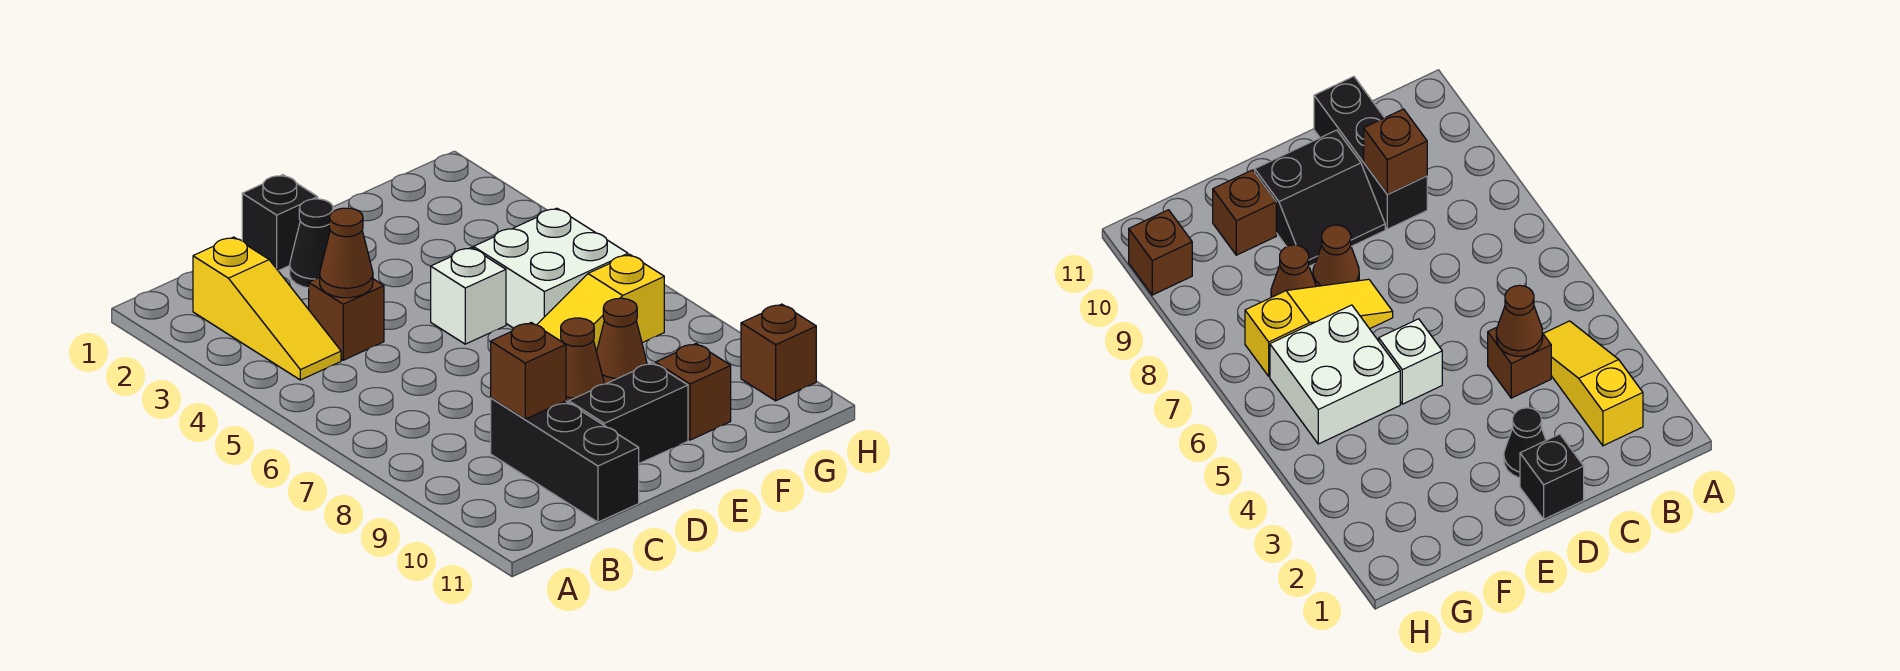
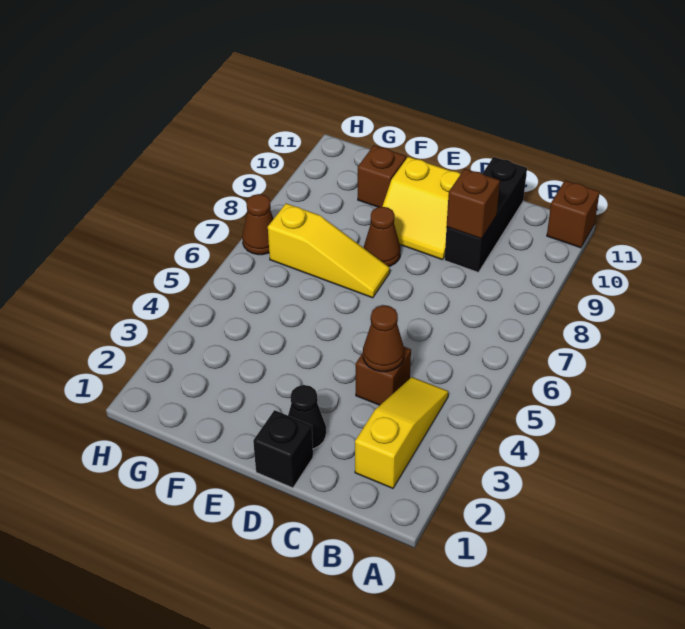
black 2x2 slope [568,363,688,463] -> yellow 2x2 slope [382,157,461,260]
white 1x1 brick [431,247,506,344] -> none
white 2x2 brick [473,208,628,328] -> none
brown 1x1 cone [597,298,647,384] -> brown 1x1 cone moved to [242,194,273,255]
brown 1x1 brick [741,304,816,401] -> brown 1x1 brick moved to [547,180,600,248]

